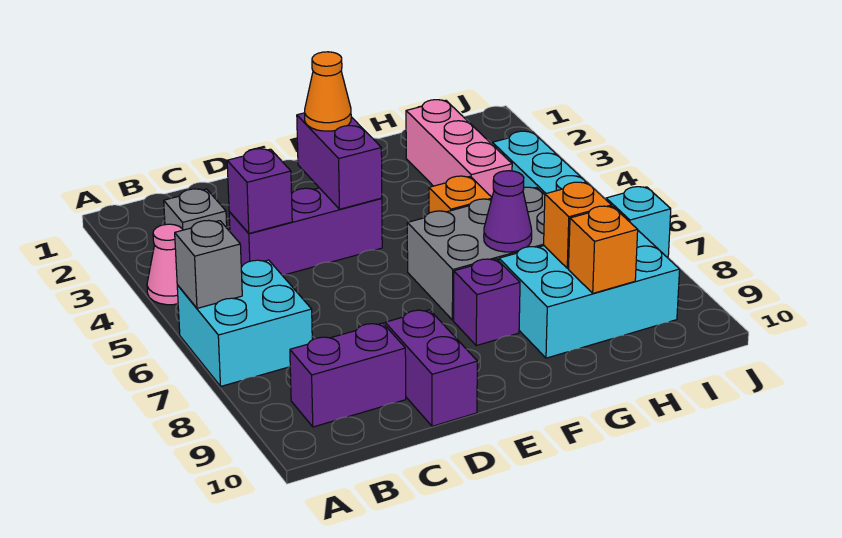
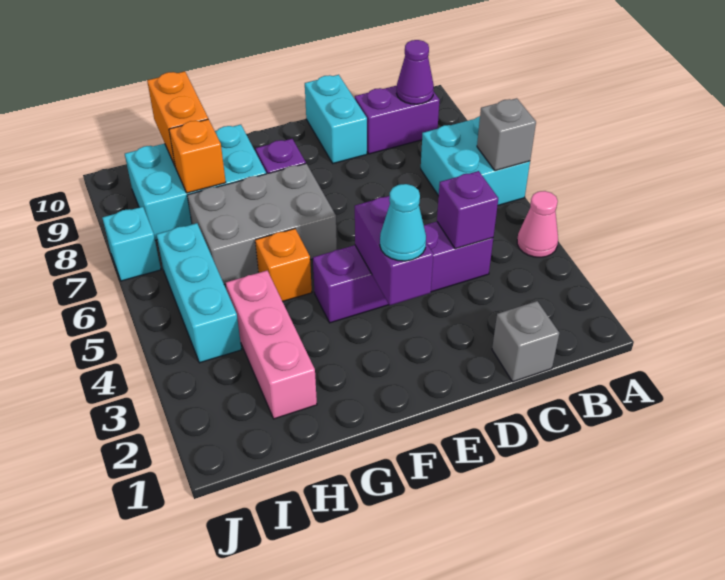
grey 1x1 brick [164,189,227,230] -> grey 1x1 brick moved to [492,301,559,382]
purple 1x3 brick [229,188,382,275] -> purple 1x4 brick [313,222,493,323]
purple 1x2 brick [385,310,477,426] -> cyan 1x2 brick [305,75,367,163]
orange 1x1 cone [305,52,351,131] -> cyan 1x1 cone [380,184,426,261]
purple 1x1 cone [484,171,532,252] -> purple 1x1 cone moved to [397,40,434,104]
orange 1x1 brick [568,206,638,293] -> orange 1x2 brick [147,72,208,165]

